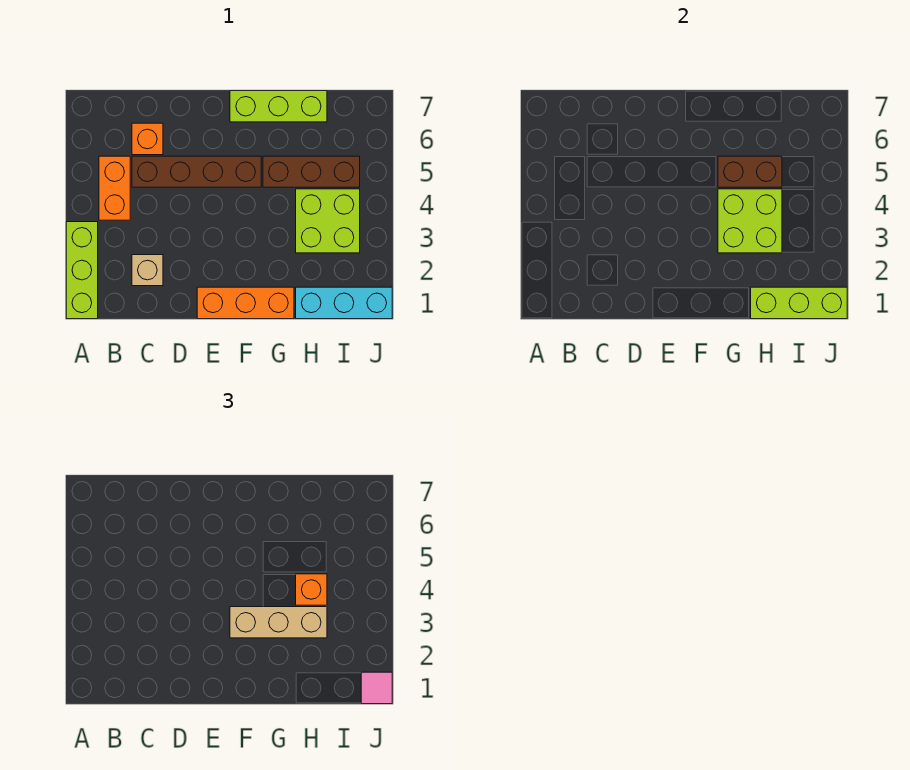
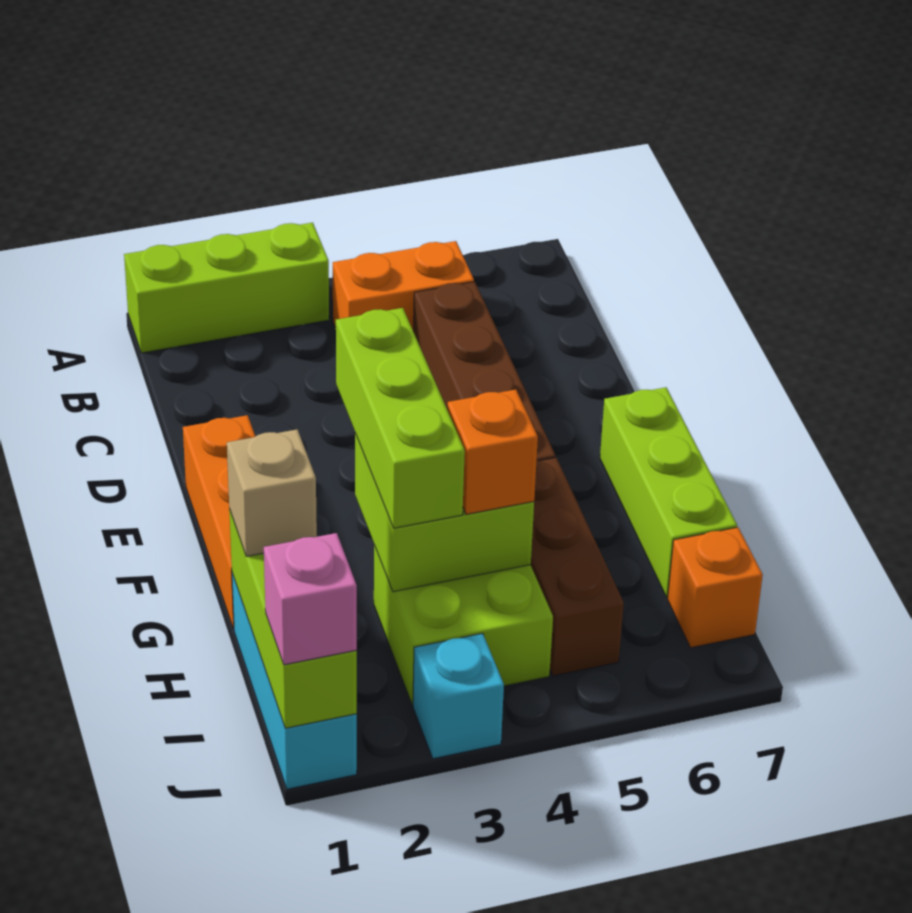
tan 1x1 brick [132,255,163,286] -> tan 1x1 brick moved to [227,429,317,556]
orange 1x1 brick [132,123,163,155] -> orange 1x1 brick moved to [668,527,763,648]
tan 1x3 brick [230,607,327,638] -> lime 1x3 brick [336,308,465,528]
brown 1x2 brick [718,156,782,187] -> none
pink 1x1 tile [361,672,392,704] -> pink 1x1 brick [264,533,357,665]
none -> cyan 1x1 brick [413,633,504,759]

